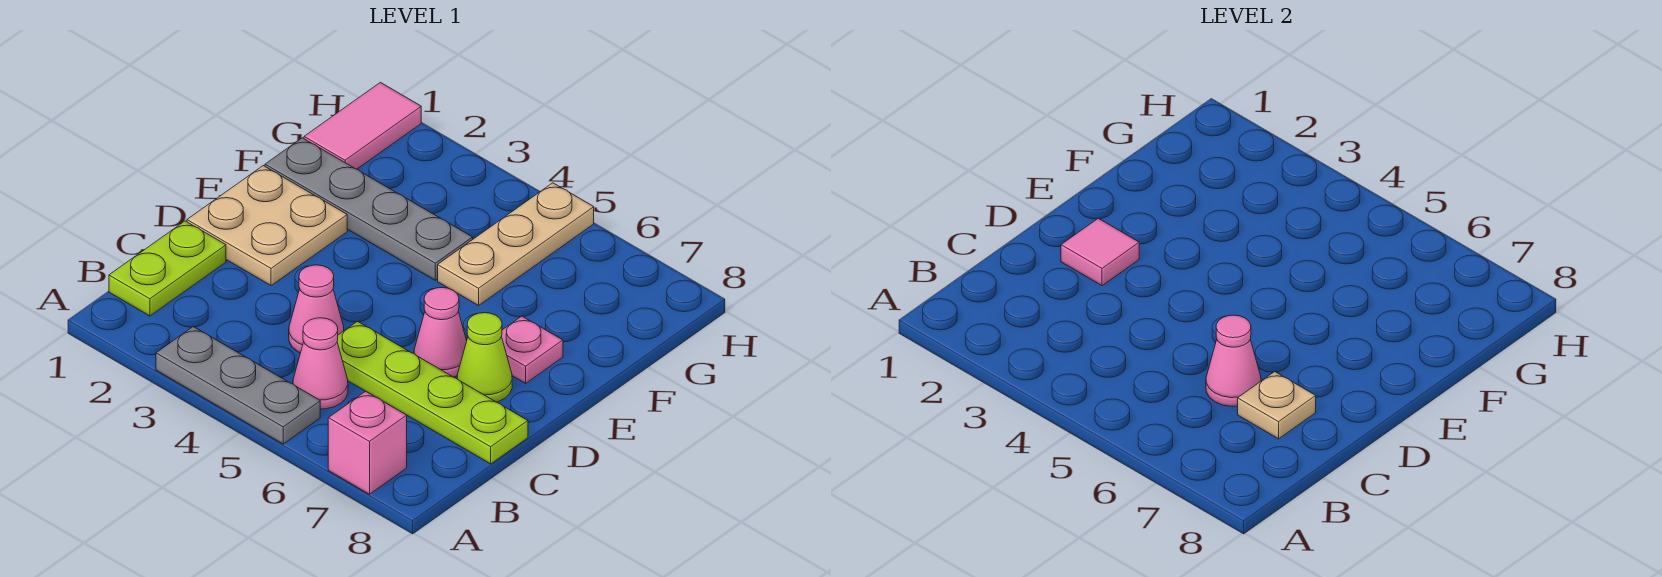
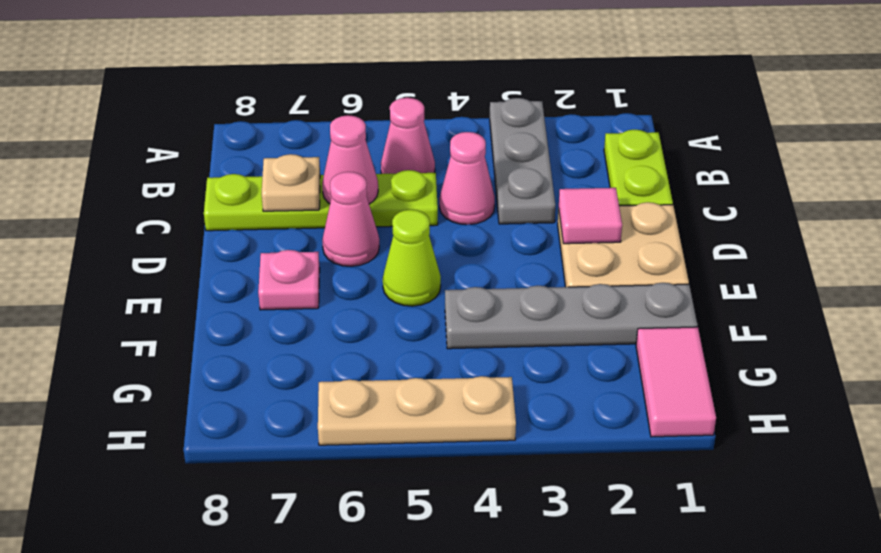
grey 1x3 plate [156,327,320,444] -> grey 1x3 plate turned to [490,98,555,224]
pink 1x1 brick [328,391,407,494] -> none
lime 1x1 cone [457,313,512,402] -> lime 1x1 cone moved to [383,210,441,306]
tan 1x3 plate [438,183,594,306] -> tan 1x3 plate turned to [318,376,516,445]

